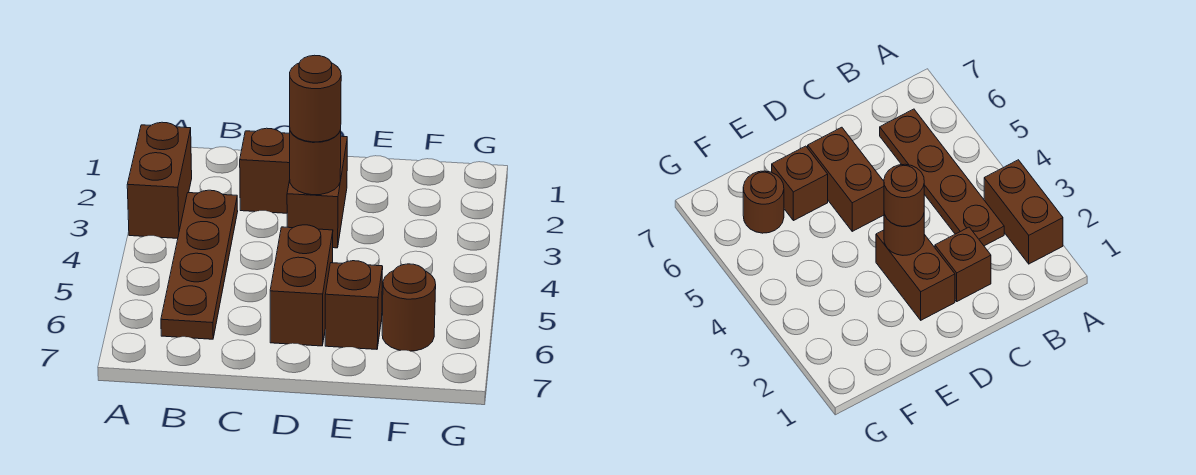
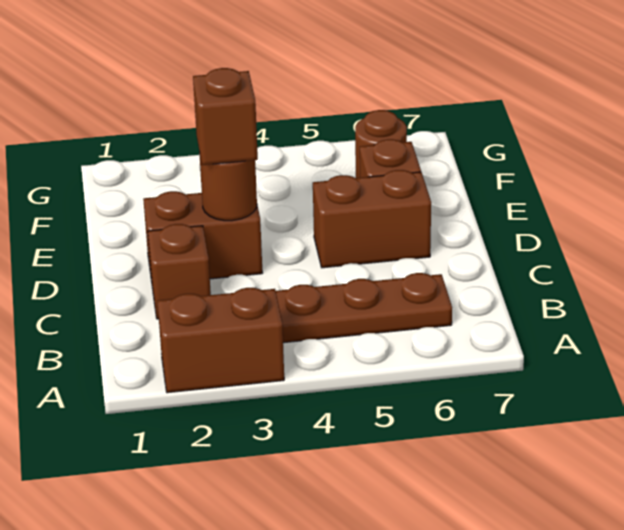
brown 1x1 round brick [290,55,341,142] -> brown 1x1 brick [193,68,258,165]

